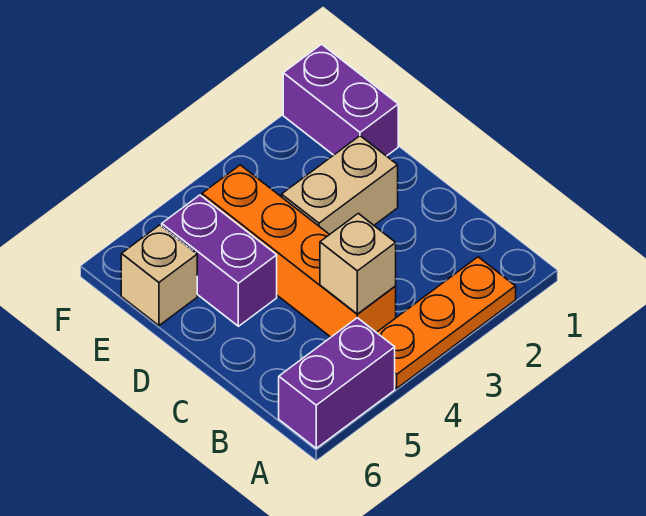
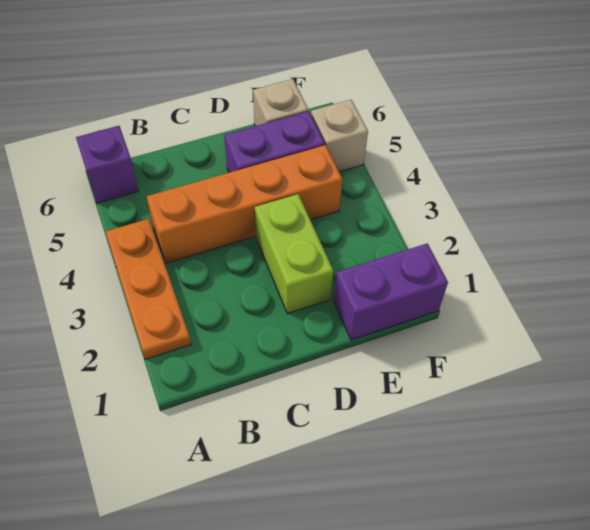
purple 1x2 brick [279,318,395,448] -> purple 1x1 brick [76,126,138,203]
tan 1x1 brick [320,213,396,314] -> tan 1x1 brick moved to [311,100,368,172]
tan 1x2 brick [282,136,398,234] -> lime 1x2 brick [255,194,333,314]

